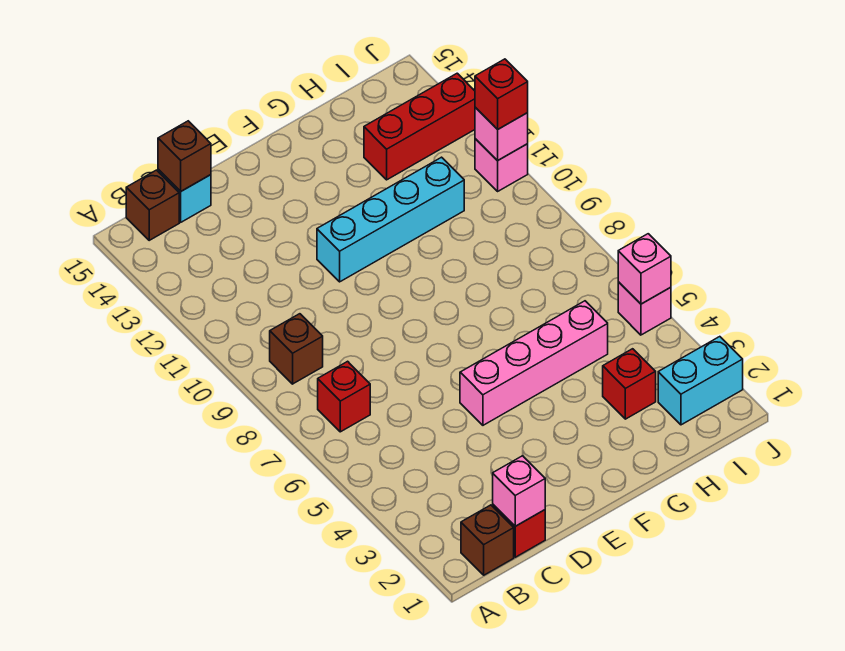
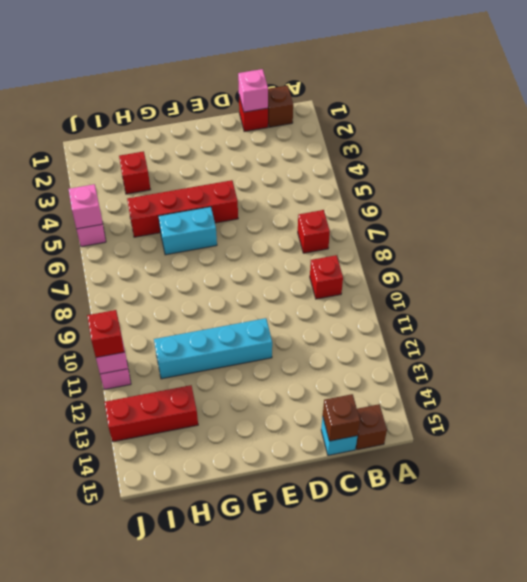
brown 1x1 brick [270,314,323,384] -> red 1x1 brick [310,255,343,299]
pink 1x4 brick [460,301,608,425] -> red 1x4 brick [127,180,238,237]
cyan 1x2 brick [658,337,743,425] -> cyan 1x2 brick moved to [159,207,217,255]

